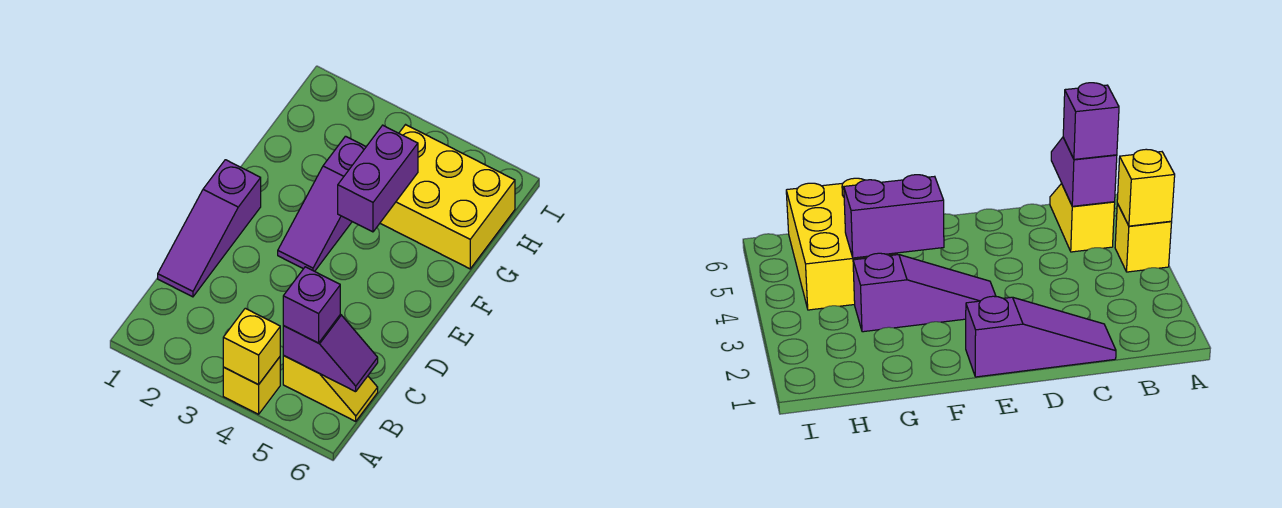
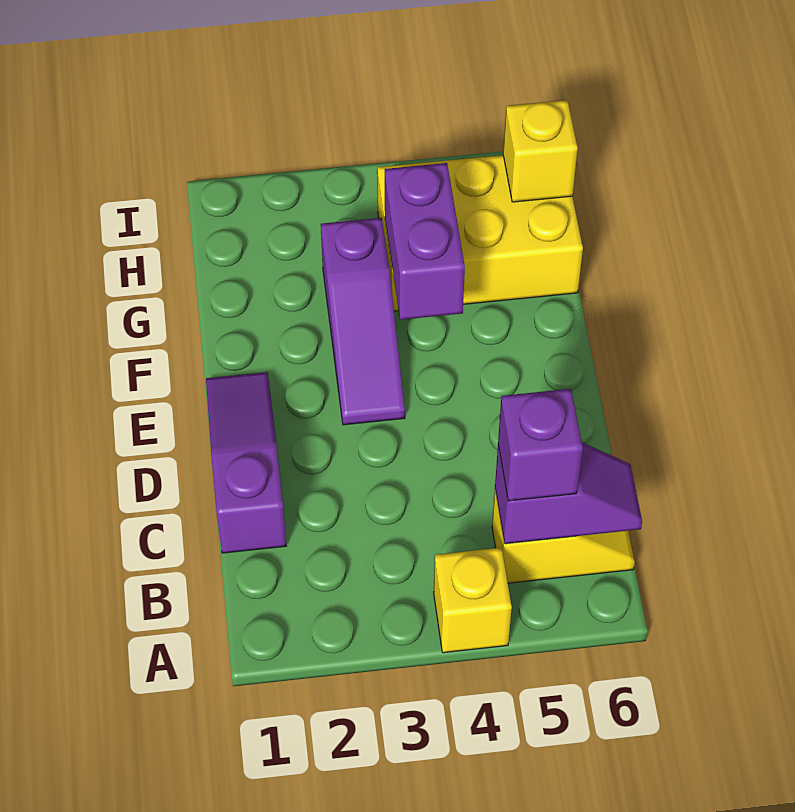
yellow 1x1 brick [223,308,280,385] -> yellow 1x1 brick moved to [503,100,578,202]
purple 1x3 slope [158,160,261,297] -> purple 1x3 slope turned to [206,372,287,553]

